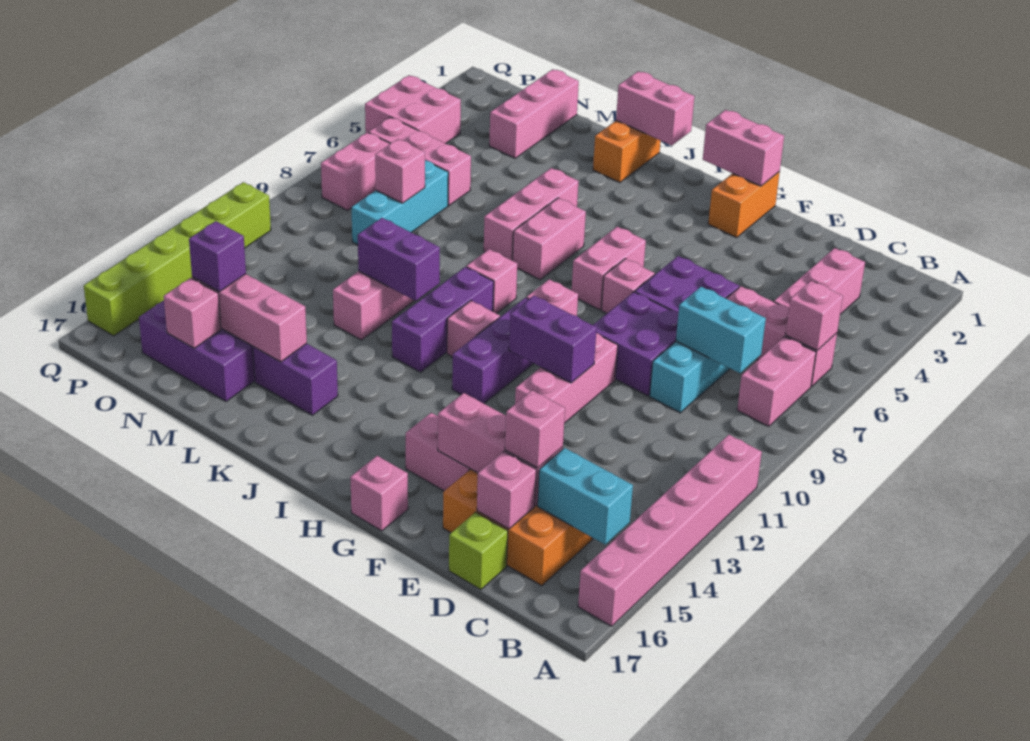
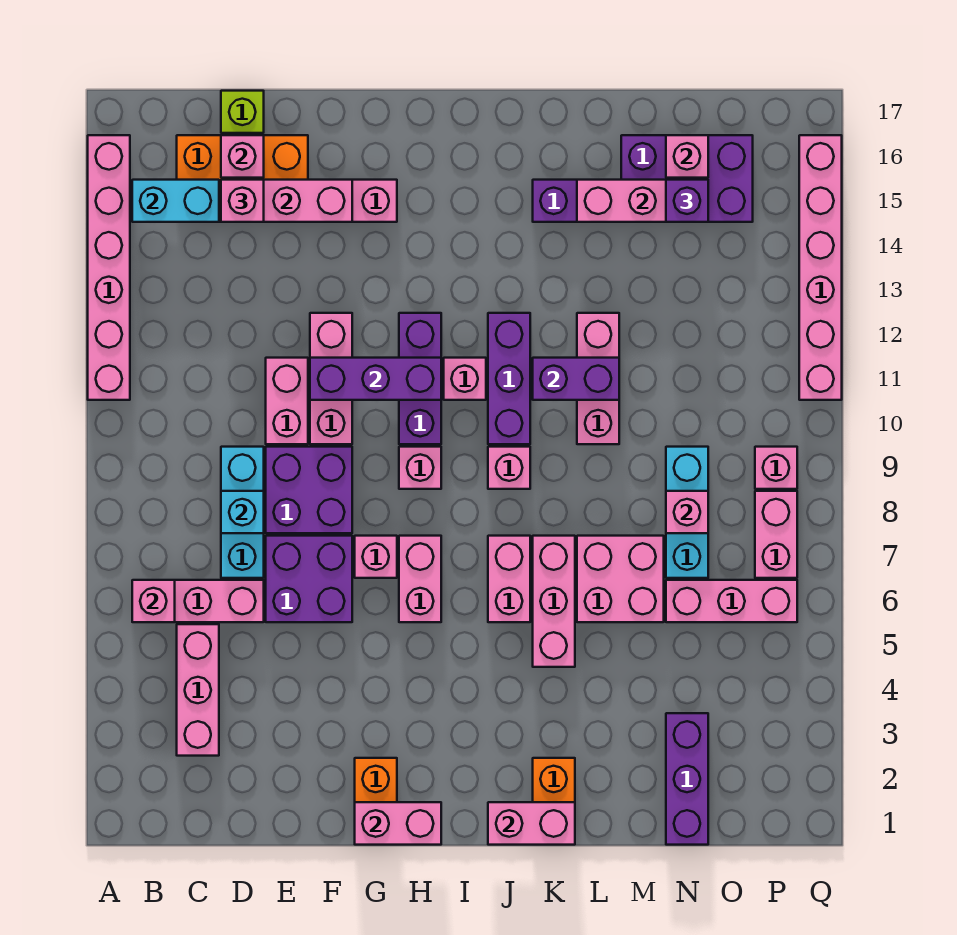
pink 1x2 brick [737,337,816,427] -> pink 1x2 brick moved to [266,358,308,444]
cyan 1x2 brick [676,287,766,373] -> cyan 1x1 brick [221,491,264,533]
purple 1x2 brick [509,296,597,383] -> purple 1x3 brick [310,358,441,400]
pink 1x1 brick [350,456,408,531] -> pink 1x1 brick moved to [755,447,797,489]
pink 1x3 brick [489,69,579,158] -> purple 1x3 brick [666,713,708,845]
pink 2x2 brick [365,75,461,144] -> pink 2x2 brick moved to [577,536,664,622]
lime 1x6 brick [84,182,271,336] -> pink 1x6 brick [799,135,842,400]

